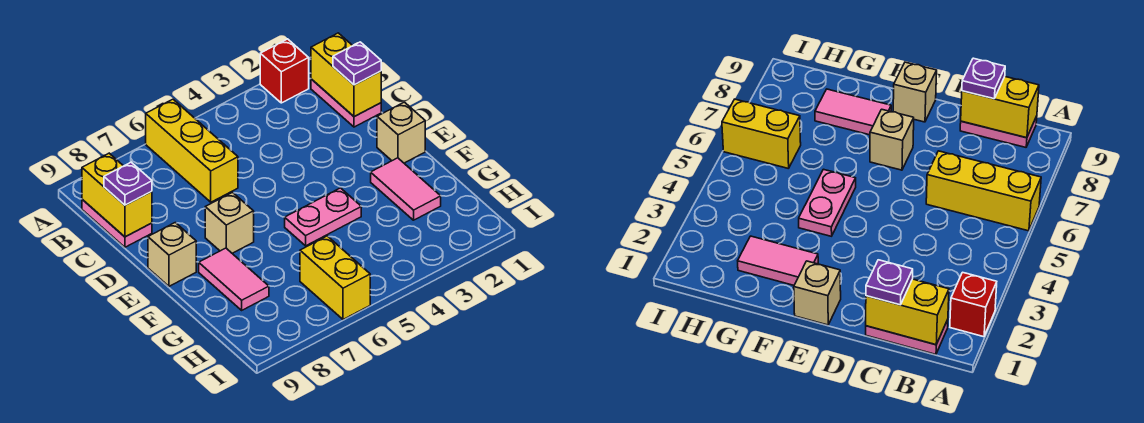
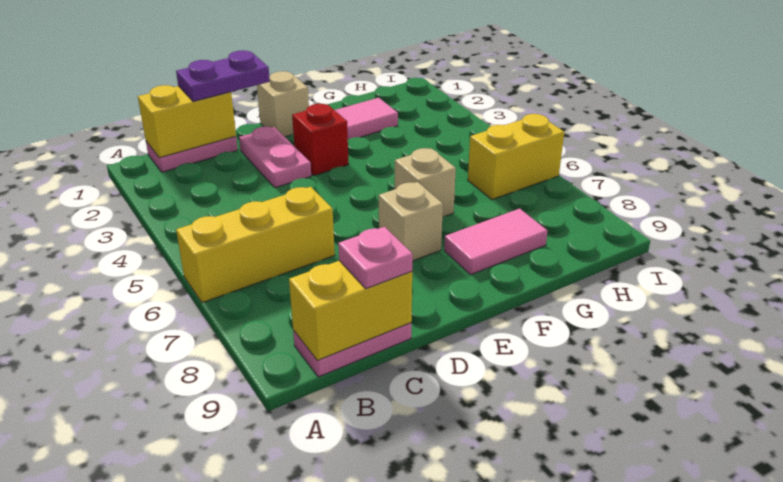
red 1x1 brick [260,39,309,103] -> red 1x1 brick moved to [292,104,349,176]
purple 1x1 plate [333,42,381,85] -> purple 1x2 plate [176,50,270,102]
purple 1x1 plate [104,162,152,205] -> pink 1x1 plate [338,227,413,289]
tan 1x1 brick [148,223,196,286] -> tan 1x1 brick moved to [395,148,456,217]
pink 1x2 plate [285,188,361,246] -> pink 1x2 plate moved to [239,127,311,188]

